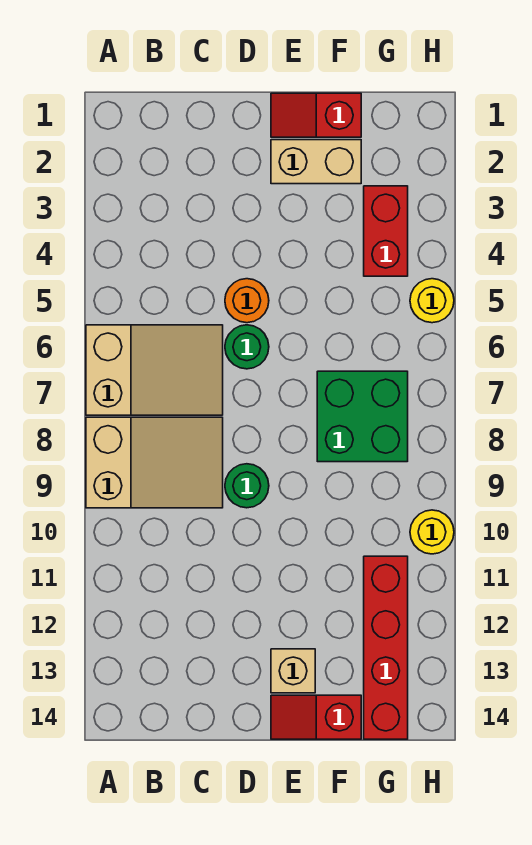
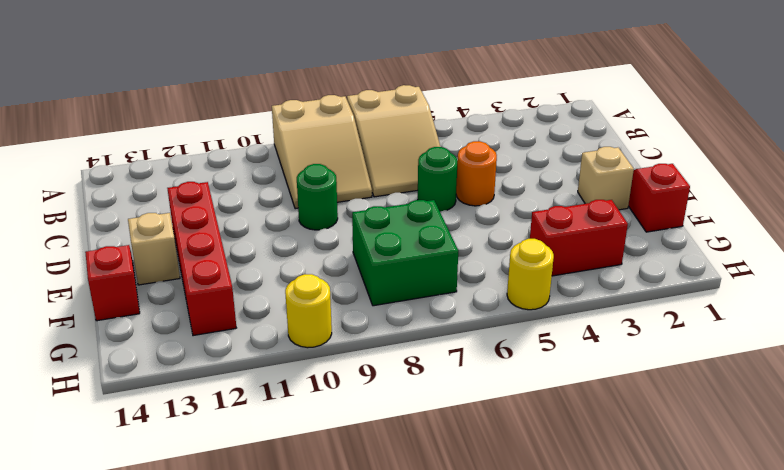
tan 1x2 brick [271,140,361,184] -> tan 1x1 brick [578,147,634,210]
red 1x4 brick [364,556,408,739] -> red 1x4 brick turned to [167,182,236,336]

